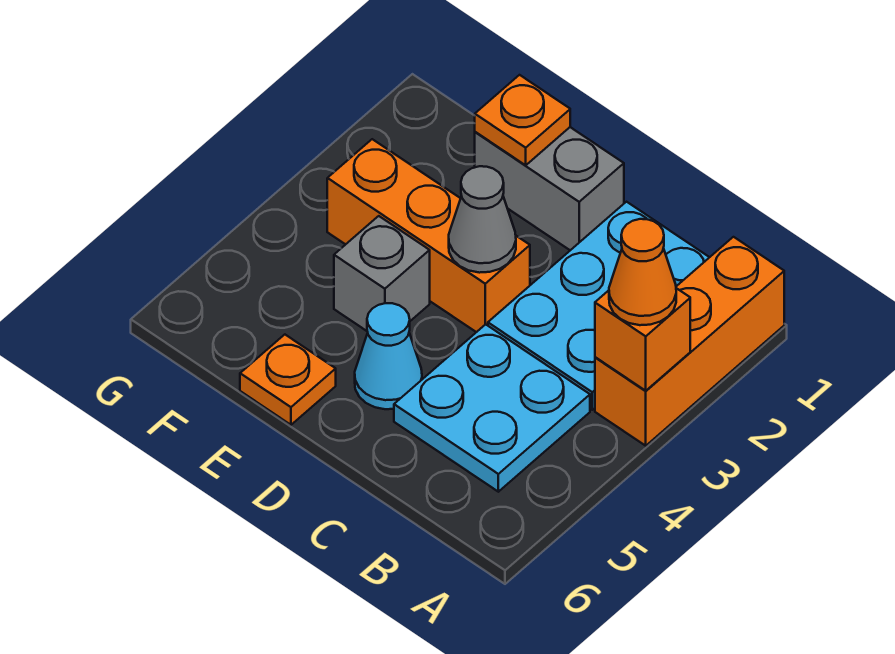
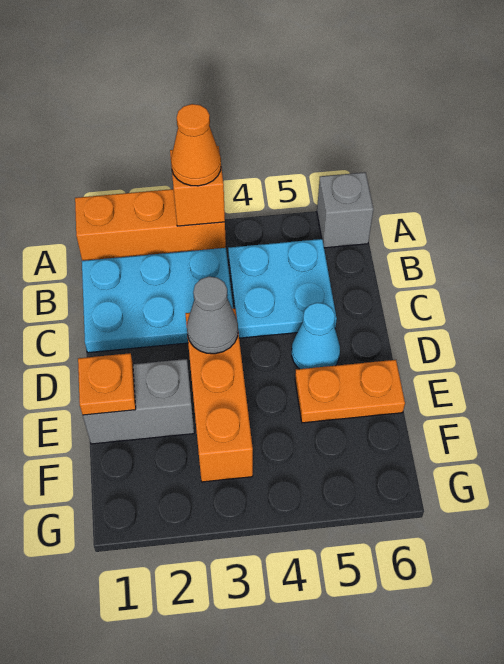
grey 1x2 brick [475,127,624,250] -> grey 1x2 brick turned to [83,359,194,444]
grey 1x1 brick [334,216,430,331] -> grey 1x1 brick moved to [317,172,373,248]
orange 1x1 plate [240,335,336,425] -> orange 1x2 plate [295,360,405,423]

